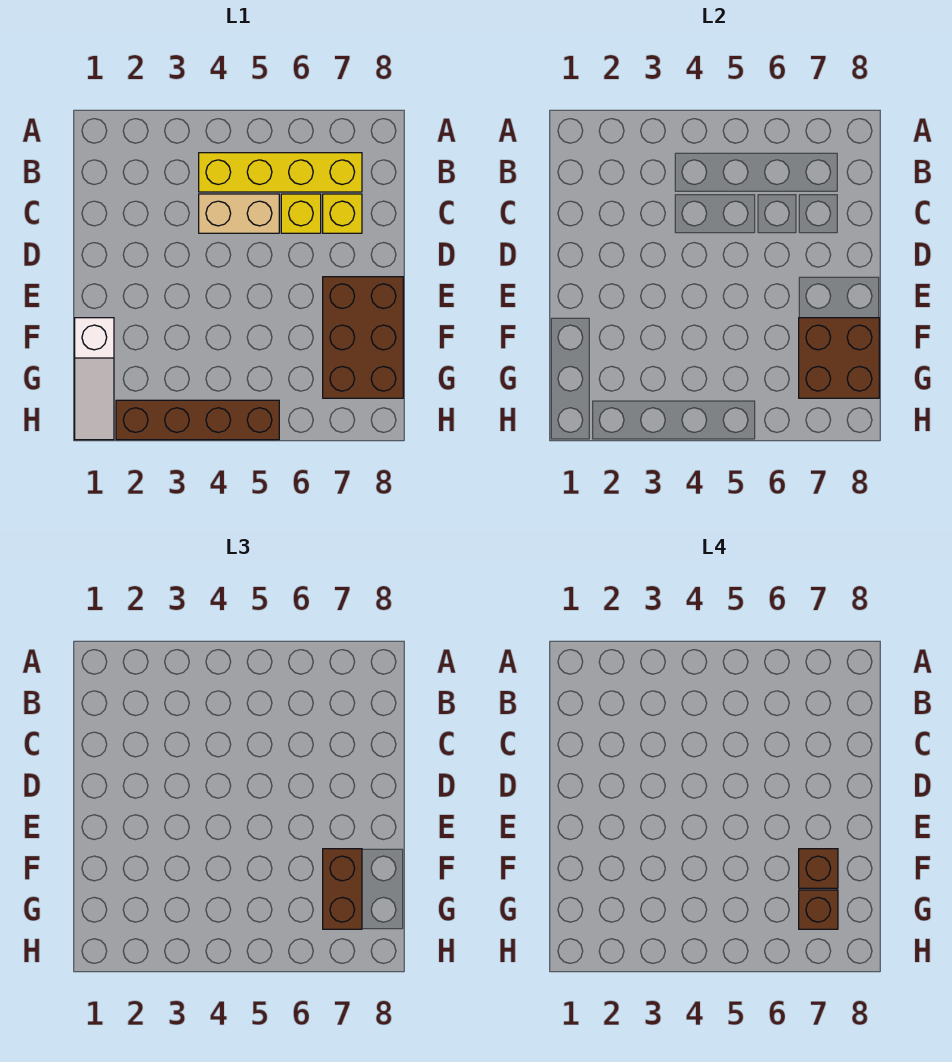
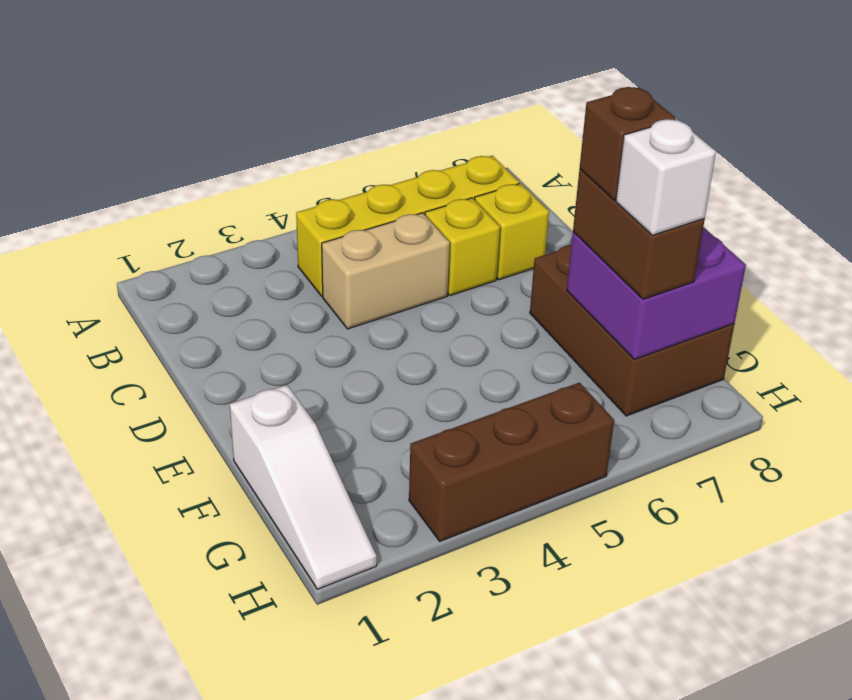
brown 2x2 brick [799,318,879,398] -> purple 2x2 brick [567,227,746,359]
brown 1x1 brick [799,890,838,929] -> white 1x1 brick [616,119,716,235]
brown 1x4 brick [116,400,279,440] -> brown 1x3 brick [409,383,614,541]

